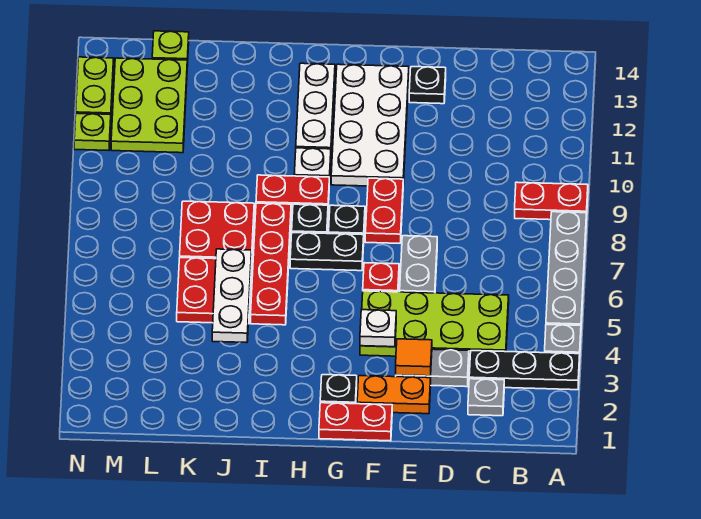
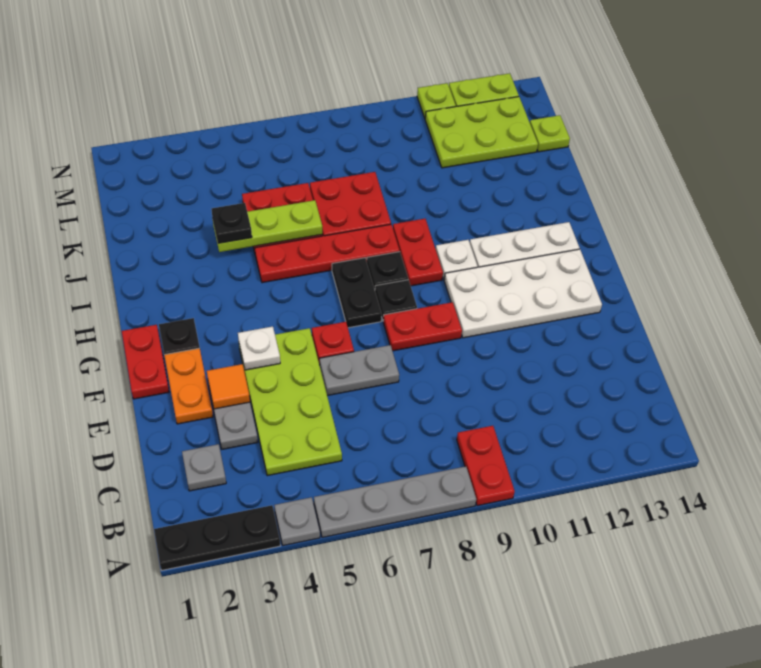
black 1x3 plate [469,351,580,390] -> black 1x3 plate turned to [154,505,280,570]
black 1x1 plate [409,67,446,104] -> black 1x1 plate moved to [212,203,252,243]
white 1x3 plate [212,249,252,343] -> lime 1x3 plate [213,200,322,252]

